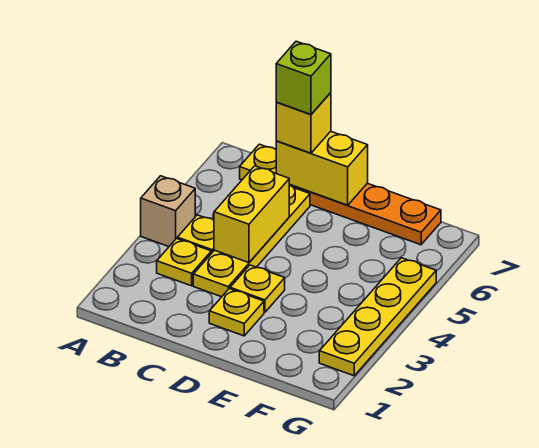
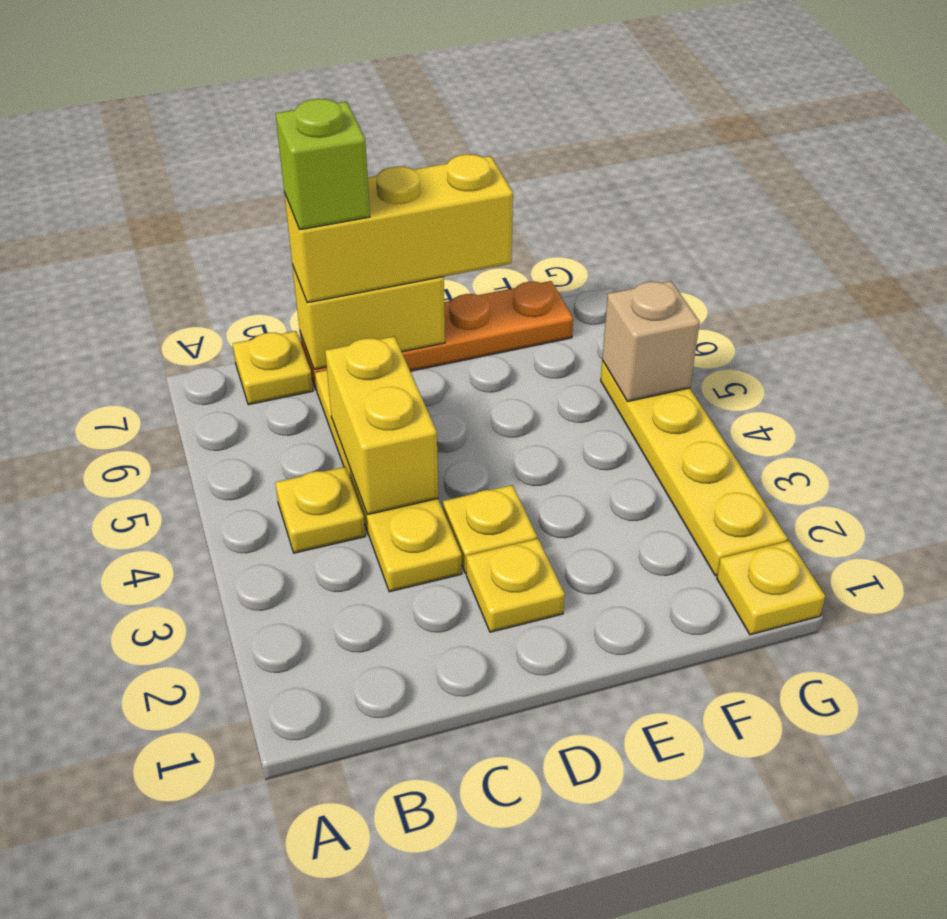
tan 1x1 brick [141,176,195,247] -> tan 1x1 brick moved to [602,281,700,402]
yellow 1x1 plate [157,239,211,286] -> yellow 1x1 plate moved to [717,541,825,635]
yellow 1x1 brick [276,93,331,153] -> yellow 1x3 brick [284,154,513,303]

